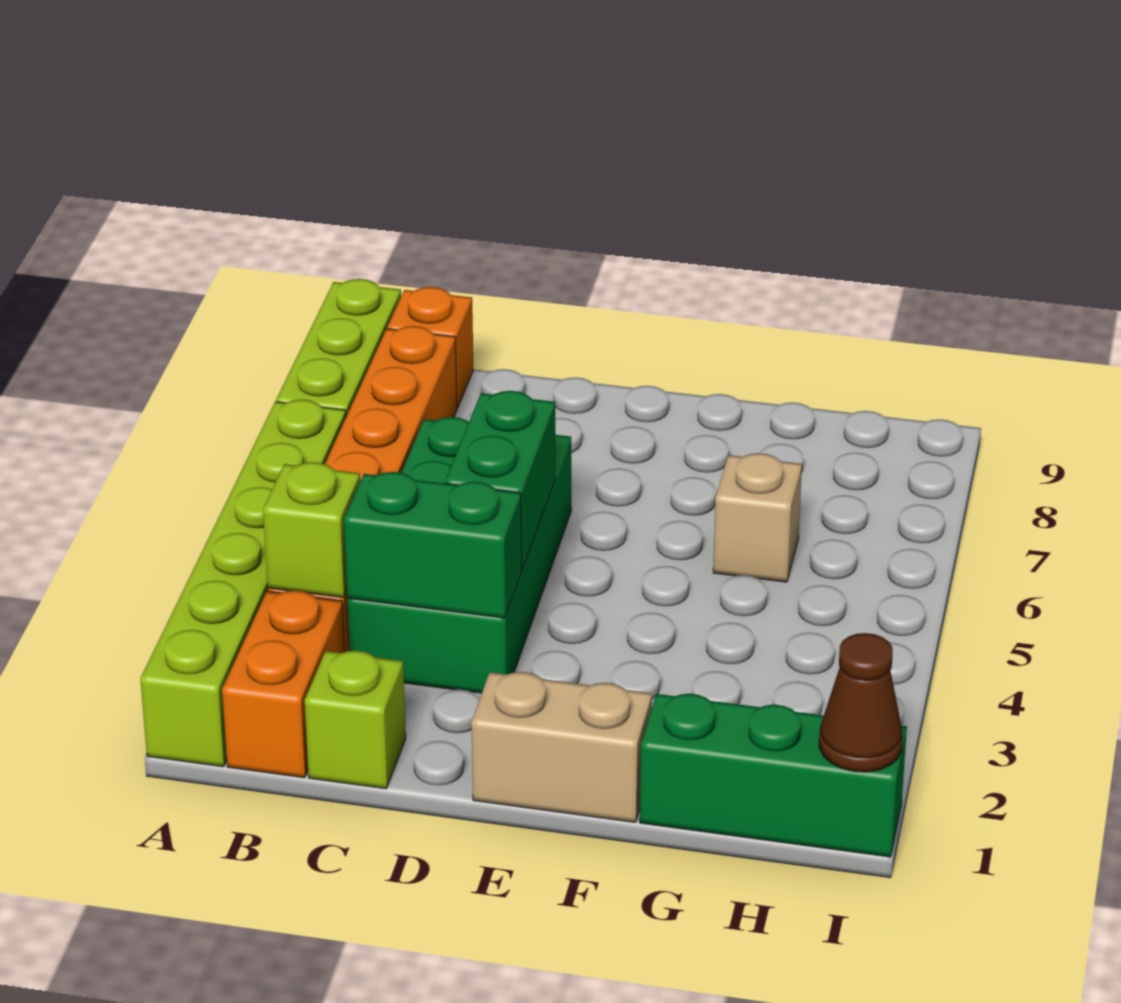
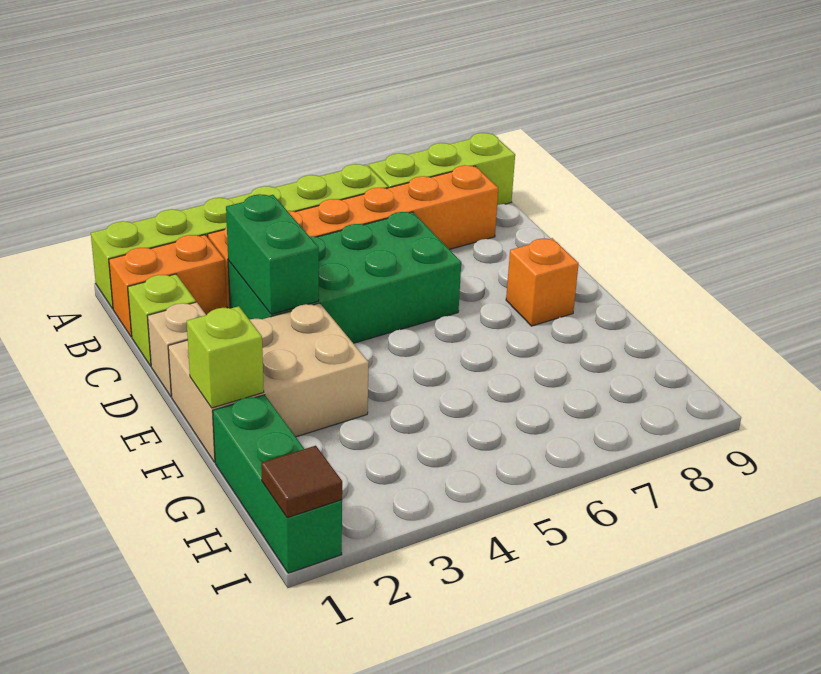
lime 1x1 brick [263,462,360,598] -> lime 1x1 brick moved to [187,306,264,408]
orange 1x1 brick [387,287,473,408] -> orange 1x1 brick moved to [506,238,579,326]
green 1x2 brick [445,391,555,570] -> none
tan 1x2 brick [471,672,652,822] -> tan 2x3 brick [168,303,369,462]
tan 1x1 brick [713,453,802,582] -> tan 1x1 brick moved to [148,302,206,397]
brown 1x1 cone [819,633,903,772] -> brown 1x1 tile [261,446,342,518]

